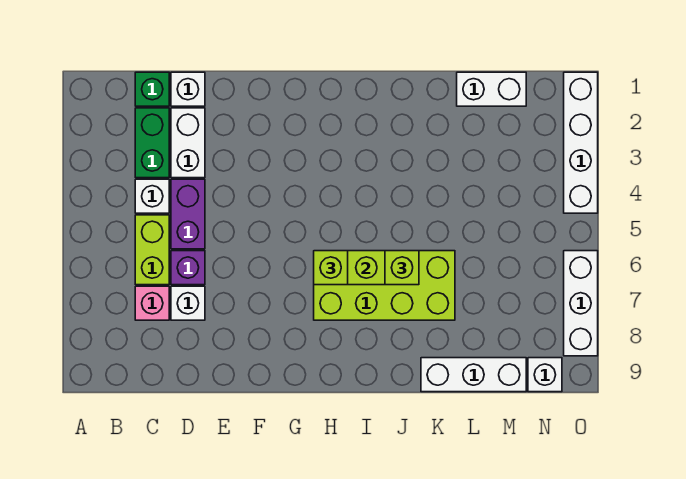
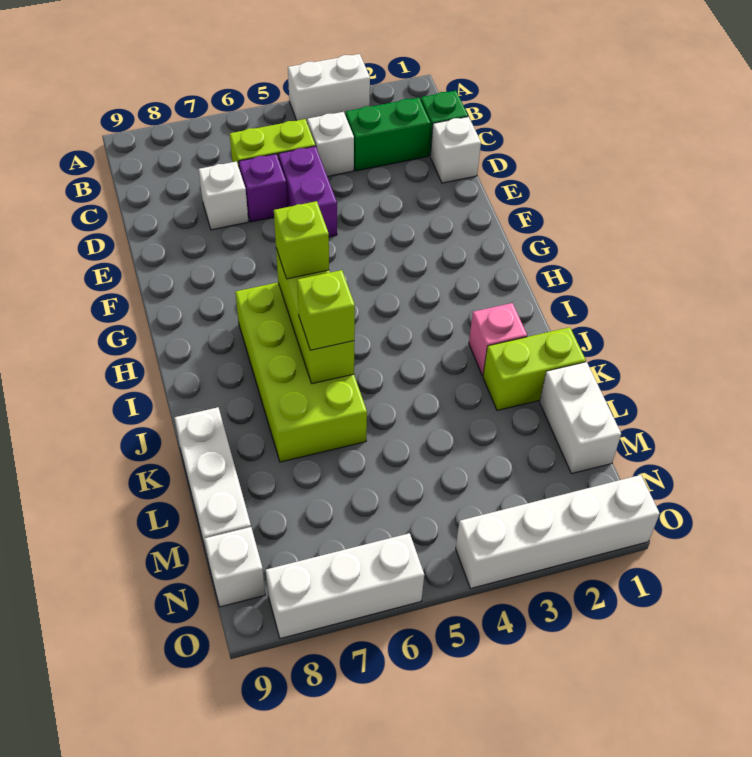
pink 1x1 brick [135,286,169,320] -> pink 1x1 brick moved to [469,303,527,376]
white 1x2 brick [171,108,205,178] -> white 1x2 brick moved to [288,54,370,124]
purple 1x2 brick [171,179,205,249] -> purple 1x2 brick turned to [278,146,337,237]
none -> lime 1x2 brick [483,327,586,410]

